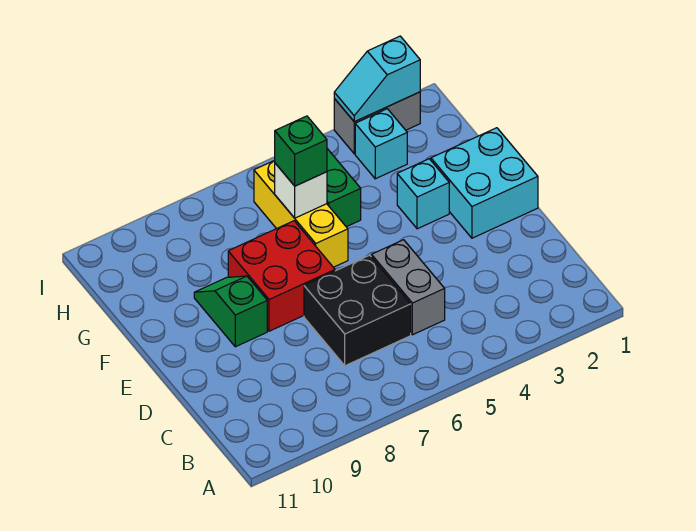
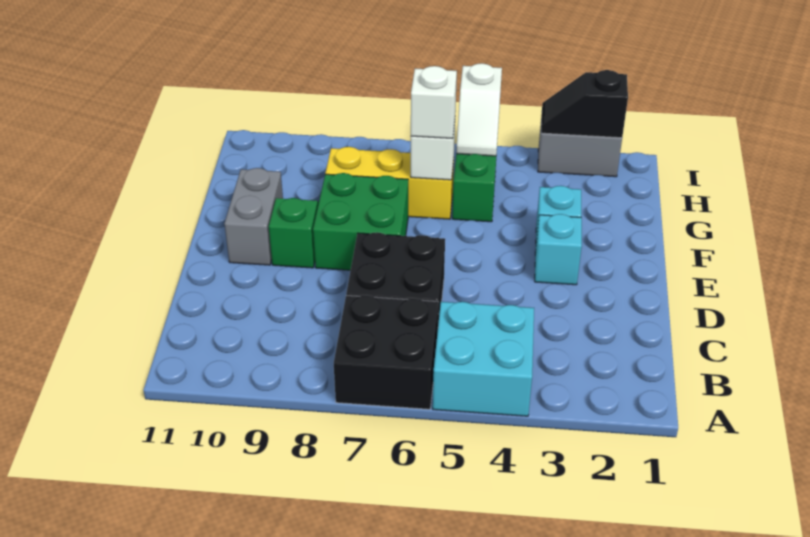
none -> black 2x2 brick [334,295,438,409]
grey 1x2 brick [371,240,445,335] -> grey 1x2 brick moved to [224,168,283,265]
cyan 2x2 brick [431,128,538,238] -> cyan 2x2 brick moved to [433,302,534,416]
red 2x2 brick [228,221,335,331] -> green 2x2 brick [313,173,408,270]
yellow 1x3 brick [254,160,348,267] -> yellow 1x3 brick turned to [325,147,454,219]
green 1x1 brick [275,116,327,186] -> white 1x1 brick [411,66,457,139]
cyan 1x1 brick [355,109,407,179] -> cyan 1x1 brick moved to [535,214,582,285]
none -> white 1x2 slope [456,63,502,156]
cyan 1x2 slope [334,36,420,122] -> black 1x2 slope [541,70,628,138]

